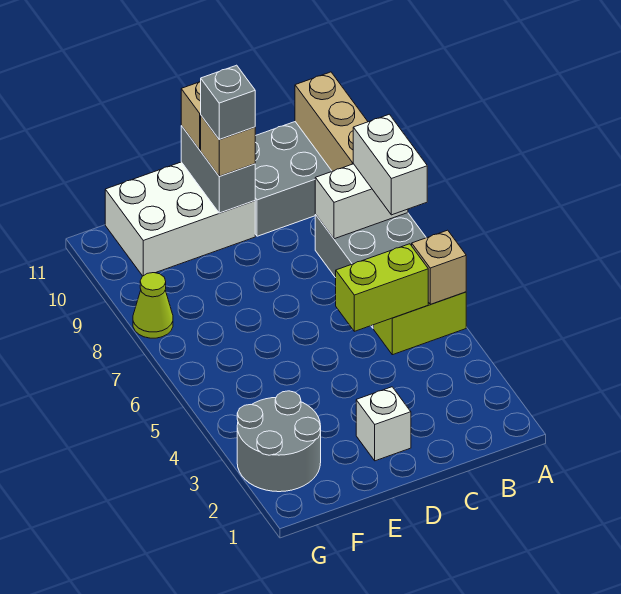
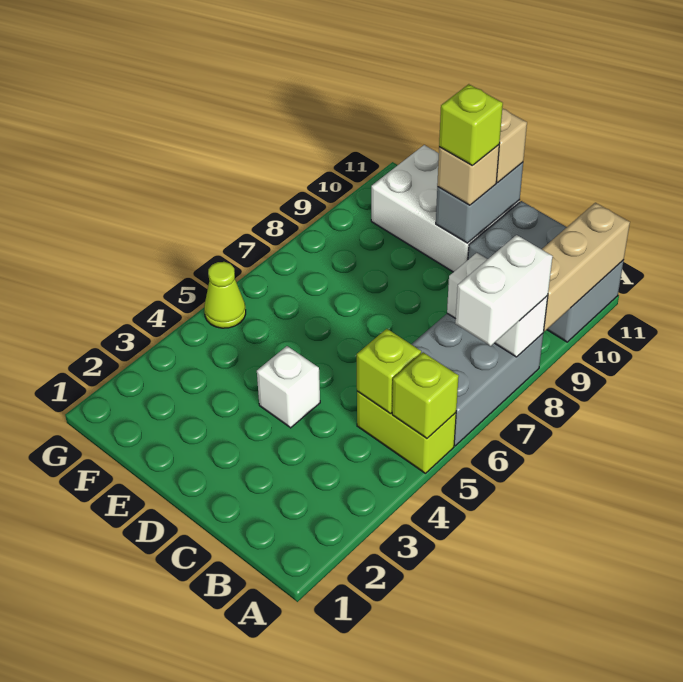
tan 1x1 brick [412,230,466,304] -> lime 1x1 brick [392,352,459,438]
lime 1x2 brick [336,244,428,331] -> lime 1x1 brick [357,329,421,414]
white 1x1 brick [356,387,411,461] -> white 1x1 brick moved to [257,346,320,428]
grey 1x1 brick [201,65,255,140] -> lime 1x1 brick [439,84,503,166]
grey 2x2 round brick [237,391,321,492] -> none
lime 1x1 cone [133,273,173,338] -> lime 1x1 cone moved to [204,262,246,328]

